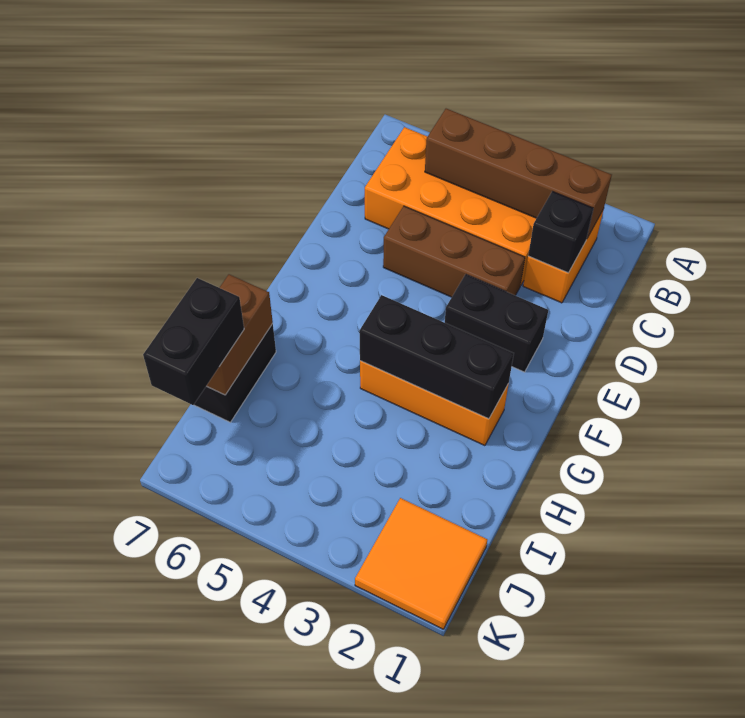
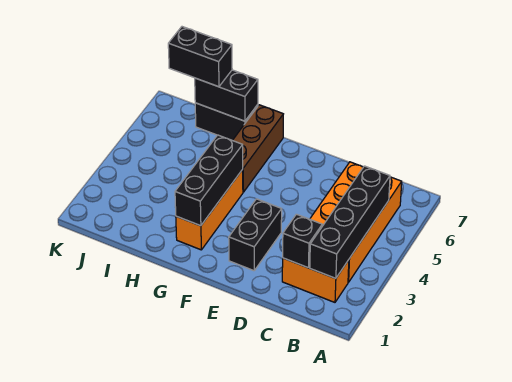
brown 1x4 brick [425,109,612,238] -> black 1x4 brick [310,166,390,278]
brown 1x3 brick [383,206,525,297] -> brown 1x3 brick moved to [233,105,283,192]
brown 1x2 brick [207,274,273,395] -> black 1x2 brick [195,70,258,121]
orange 2x2 tile [355,498,487,629] -> none

